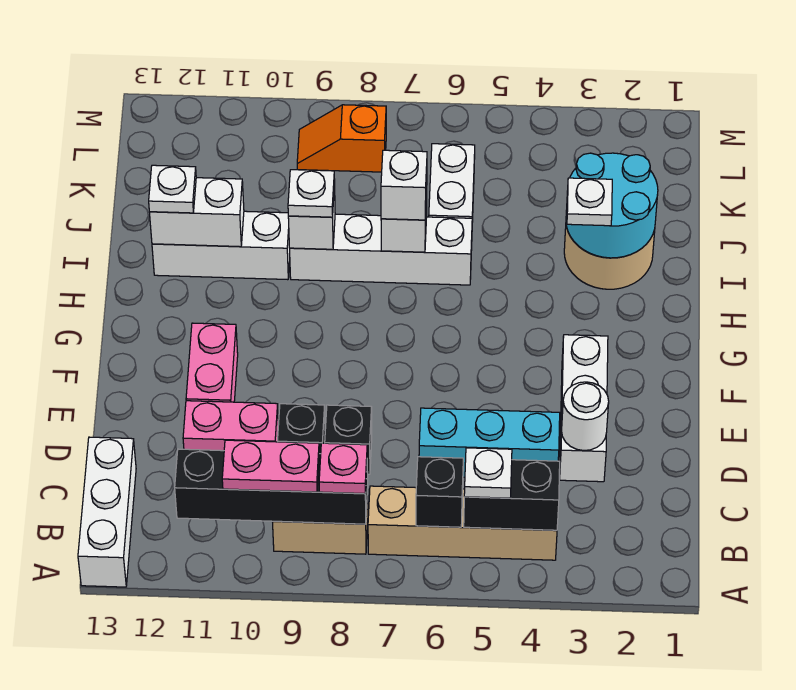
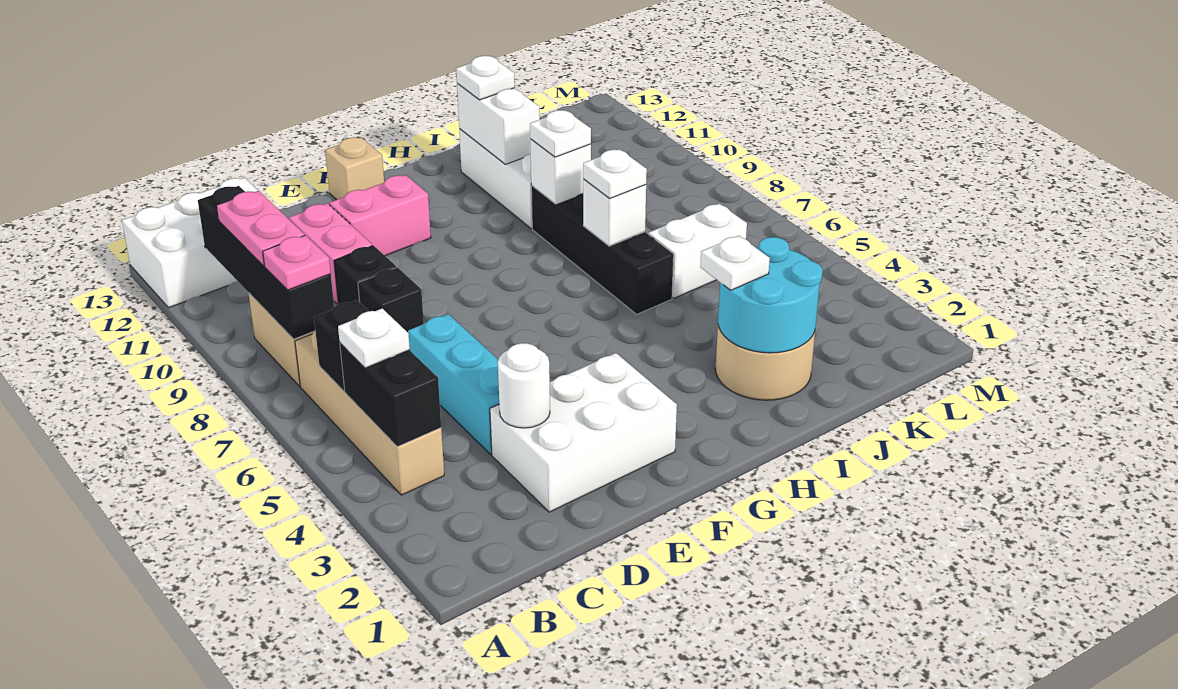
white 1x3 brick [78,437,136,587] -> white 2x3 brick [122,178,258,308]
white 1x3 brick [560,335,608,482] -> white 2x3 brick [490,353,677,512]
none -> tan 1x1 brick [325,137,384,200]
white 1x4 brick [290,214,472,285] -> black 1x4 brick [531,186,674,314]
white 1x1 brick [381,150,427,220] -> white 1x1 plate [583,149,647,199]
orange 1x2 slope [297,105,386,172] -> none

